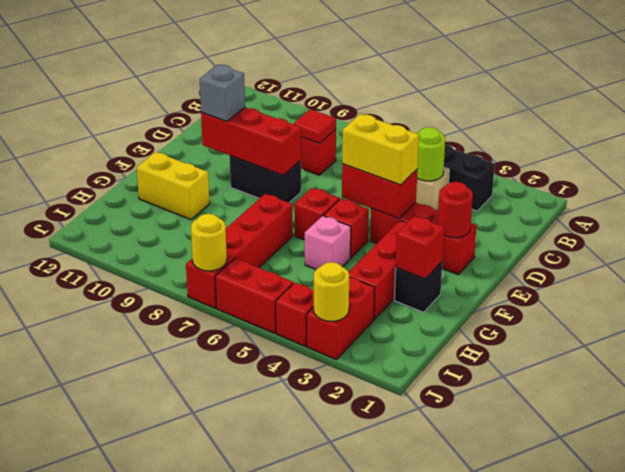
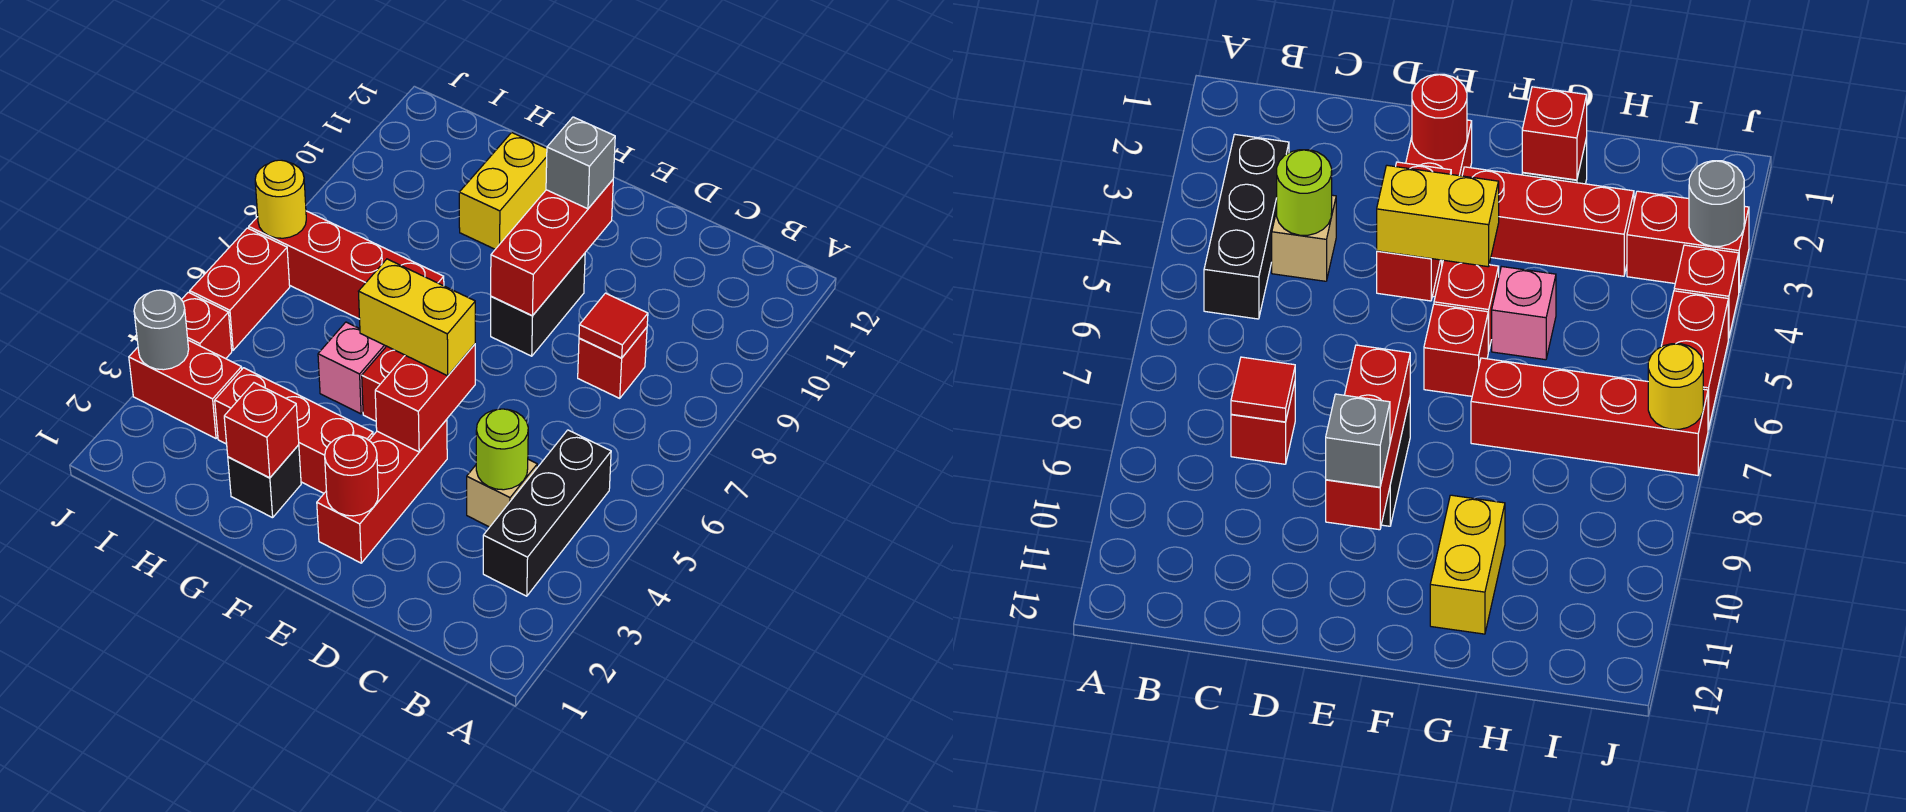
yellow 1x2 brick [342,114,419,185] -> yellow 1x2 brick turned to [358,259,475,376]
yellow 1x1 round brick [314,262,350,321] -> grey 1x1 round brick [134,290,189,370]

